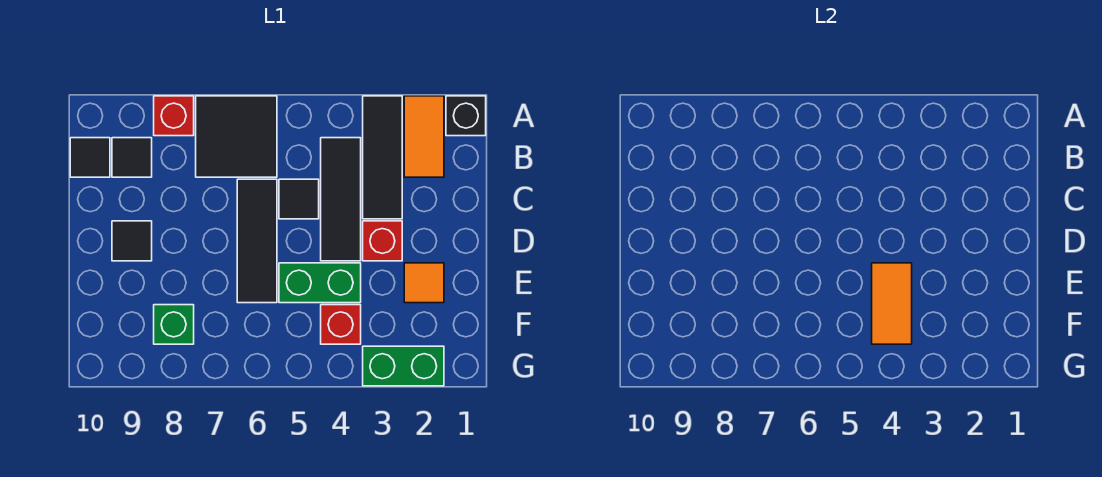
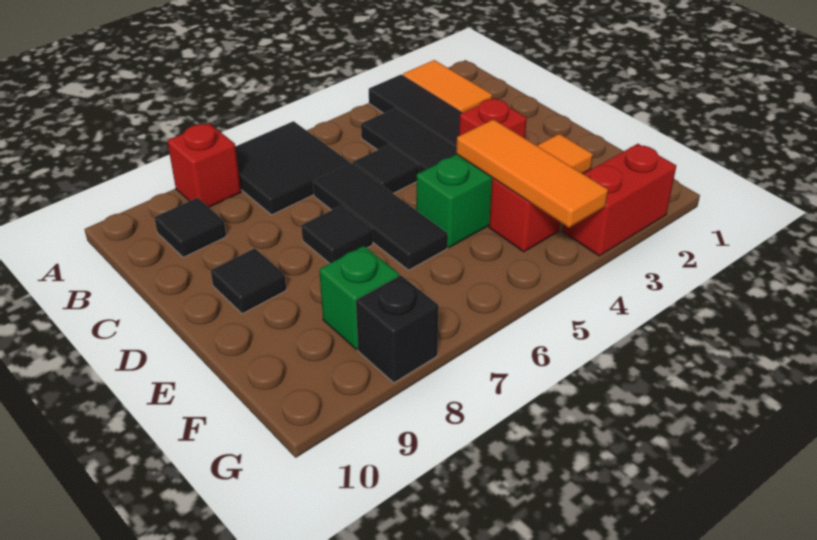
black 1x1 brick [446,96,486,136] -> black 1x1 brick moved to [356,275,439,383]
black 1x1 tile [70,138,110,177] -> black 1x1 tile moved to [301,205,373,263]
orange 1x2 tile [872,263,912,344] -> orange 1x3 tile [456,119,608,228]
green 1x2 brick [363,346,444,386] -> red 1x2 brick [562,144,676,256]

